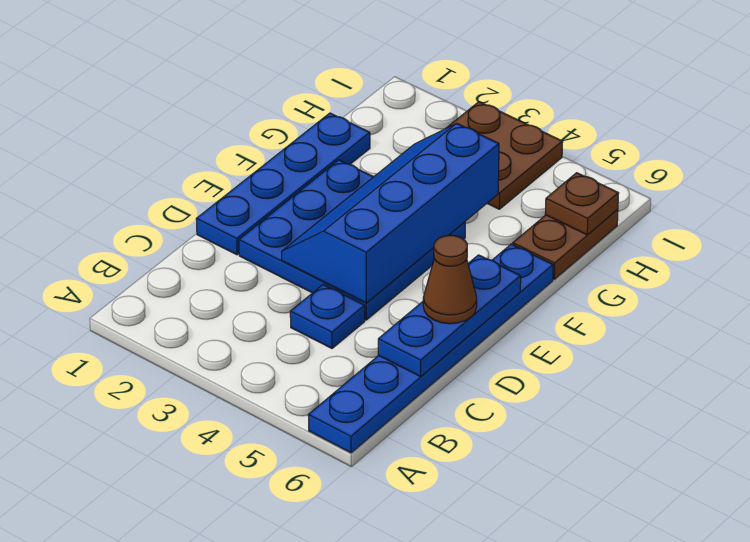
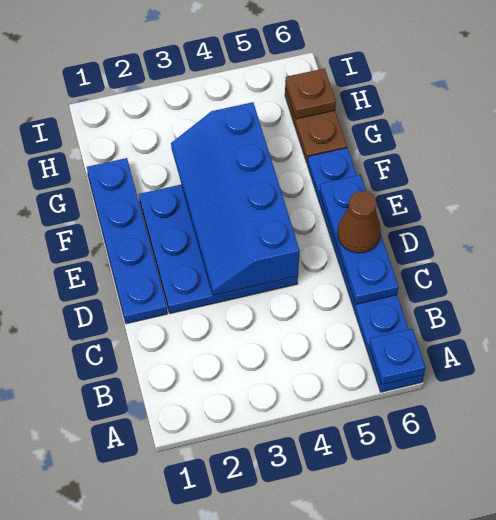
blue 1x1 plate [290,284,365,348] -> blue 1x1 plate moved to [369,329,426,385]
brown 2x2 plate [447,102,563,209] -> none

